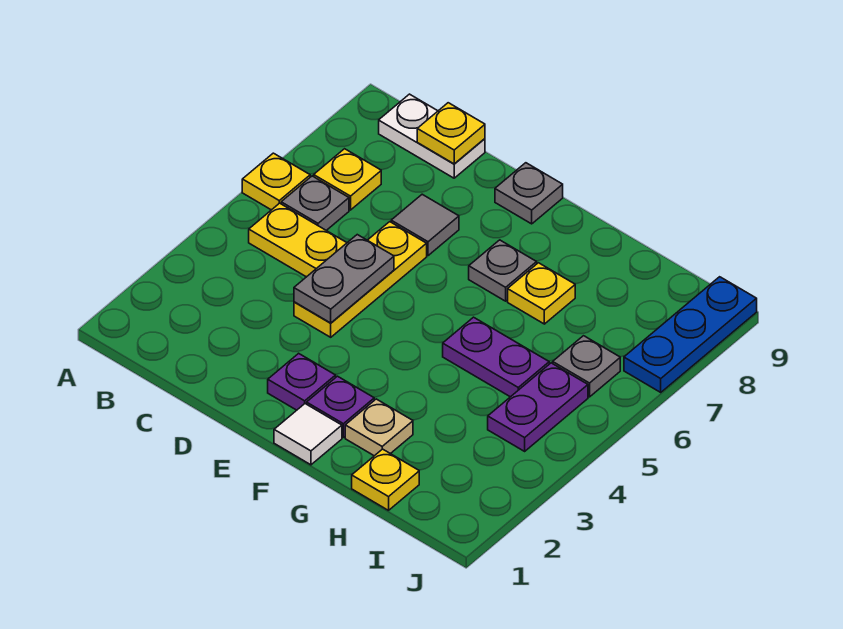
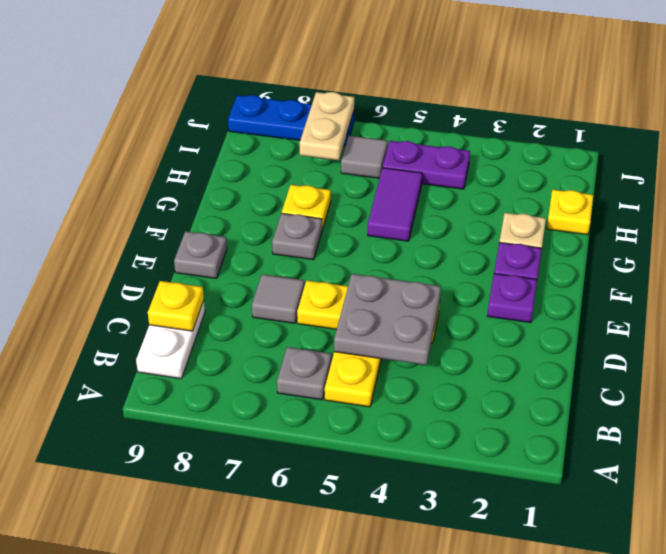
yellow 1x1 plate [242,153,310,210] -> none
yellow 1x1 plate [314,149,381,210] -> none
grey 1x2 plate [294,235,394,323] -> grey 2x2 plate [334,274,441,365]
white 1x1 tile [274,404,342,465] -> none
purple 1x2 plate [443,317,549,397] -> purple 1x2 tile [368,168,422,241]
grey 1x1 plate [553,336,620,397] -> grey 1x1 tile [341,136,387,178]
none -> tan 1x2 plate [300,92,354,160]

